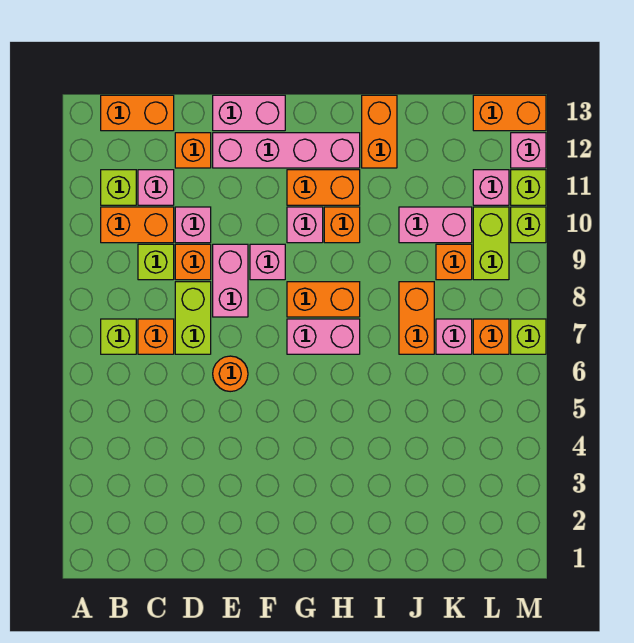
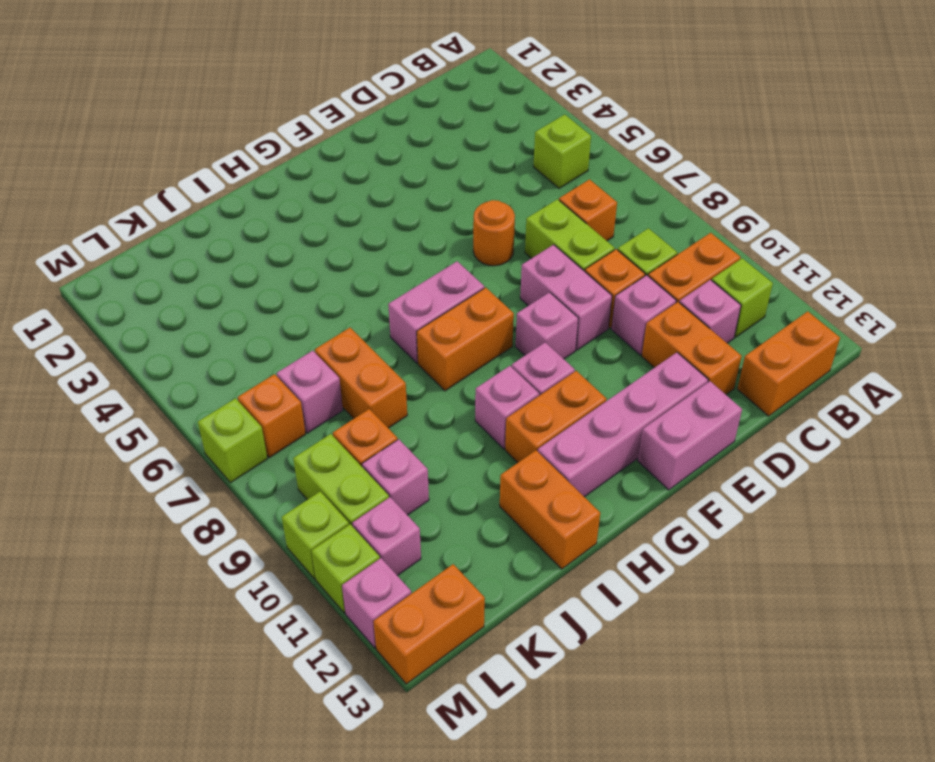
lime 1x1 brick [101,319,136,354] -> lime 1x1 brick moved to [533,115,591,188]
orange 1x1 brick [175,133,211,168] -> orange 1x2 brick [642,302,742,394]
orange 1x1 brick [324,207,360,243] -> pink 1x1 brick [475,366,539,449]
pink 1x2 brick [399,207,472,243] -> pink 1x1 brick [362,439,429,515]

